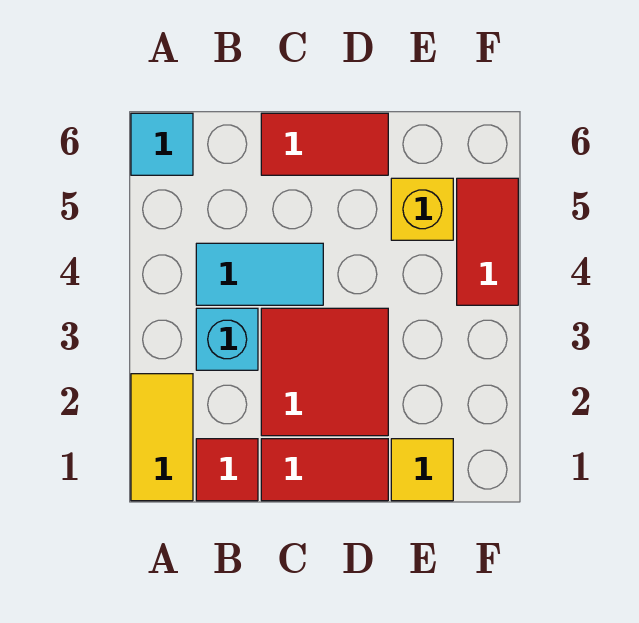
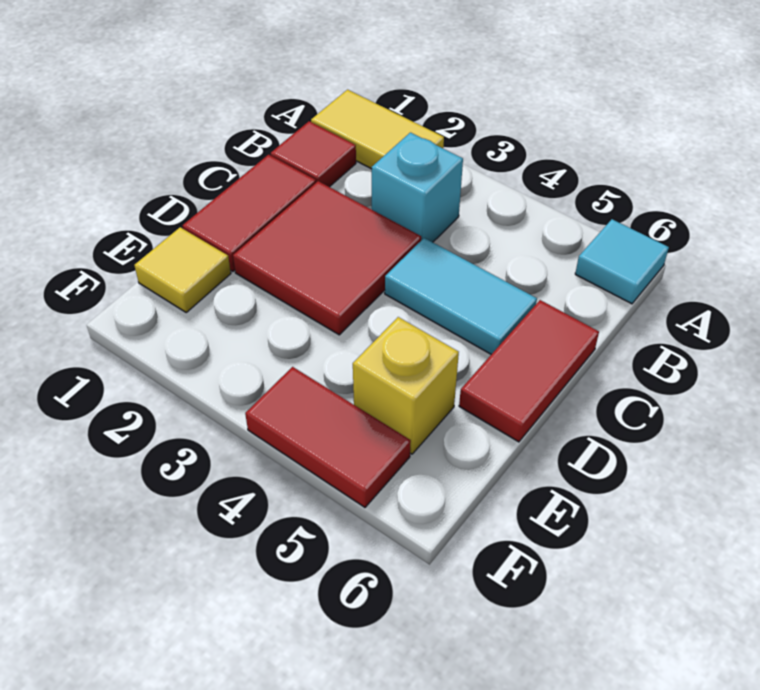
cyan 1x2 tile [196,243,323,305] -> cyan 1x2 tile turned to [385,238,537,354]

